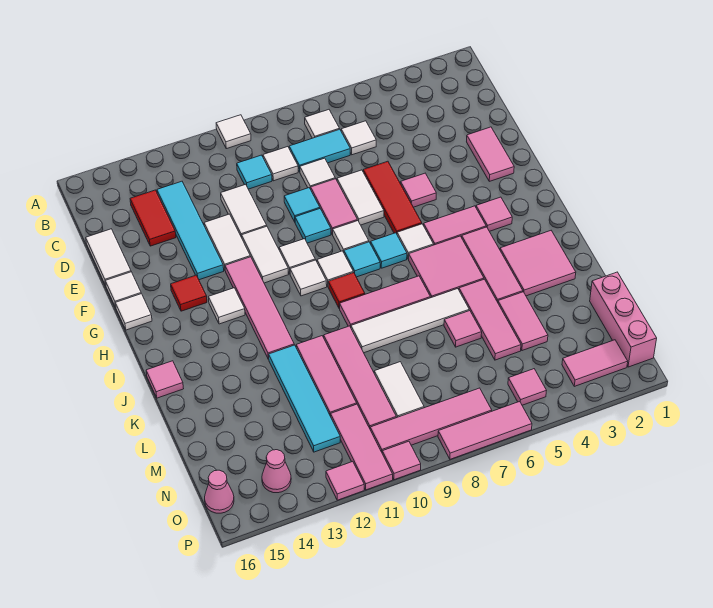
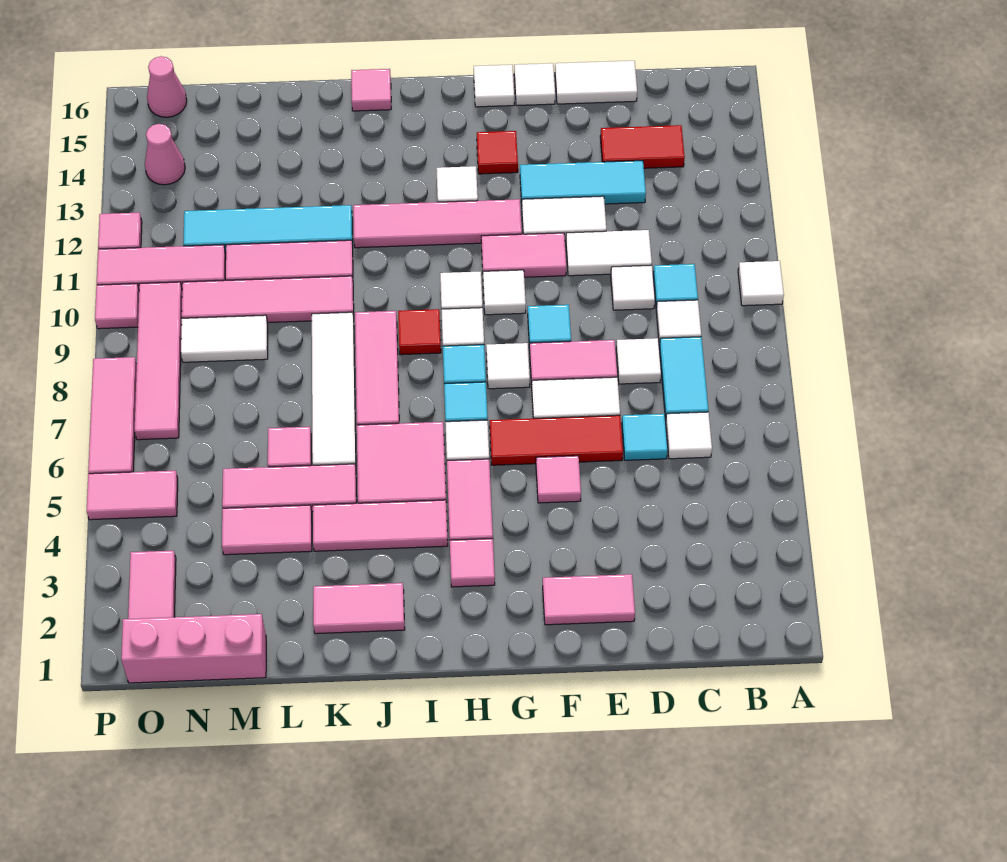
white 1x1 tile [305,110,340,138] -> white 1x1 tile moved to [611,265,655,310]
cyan 1x4 tile [157,181,224,280] -> cyan 1x3 tile [520,161,646,204]
cyan 1x1 tile [284,188,320,222] -> cyan 1x1 tile moved to [622,414,668,460]
white 1x2 tile [242,226,289,283] -> pink 1x2 tile [481,233,566,277]
pink 2x2 tile [500,231,576,296] -> pink 1x2 tile [313,583,405,634]
pink 1x1 tile [508,369,546,405] -> pink 1x2 tile [87,471,178,520]

